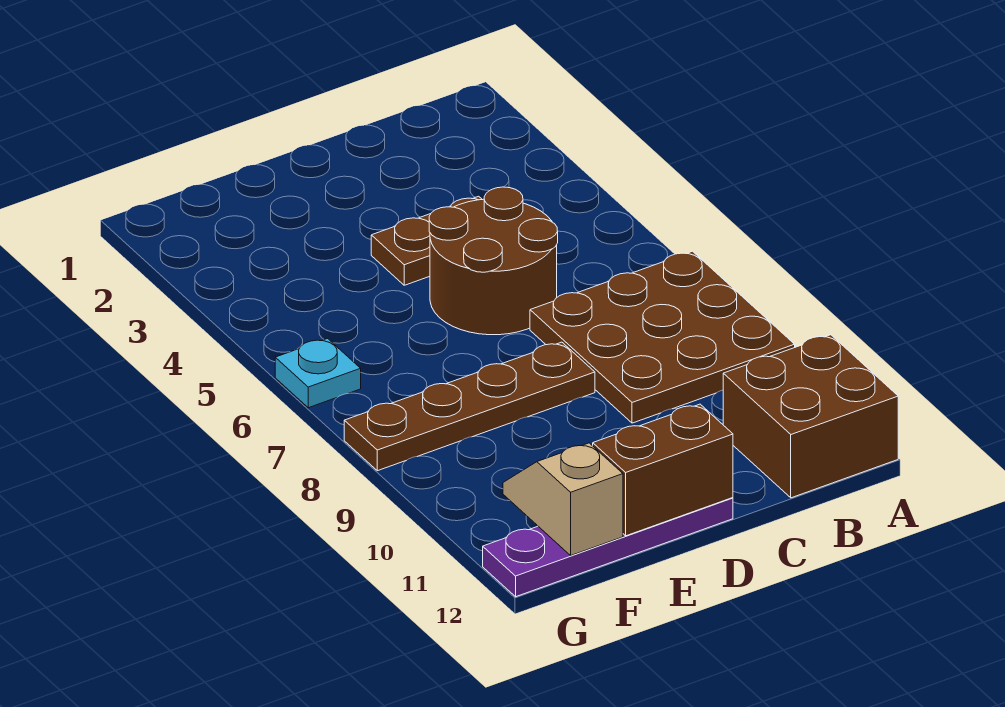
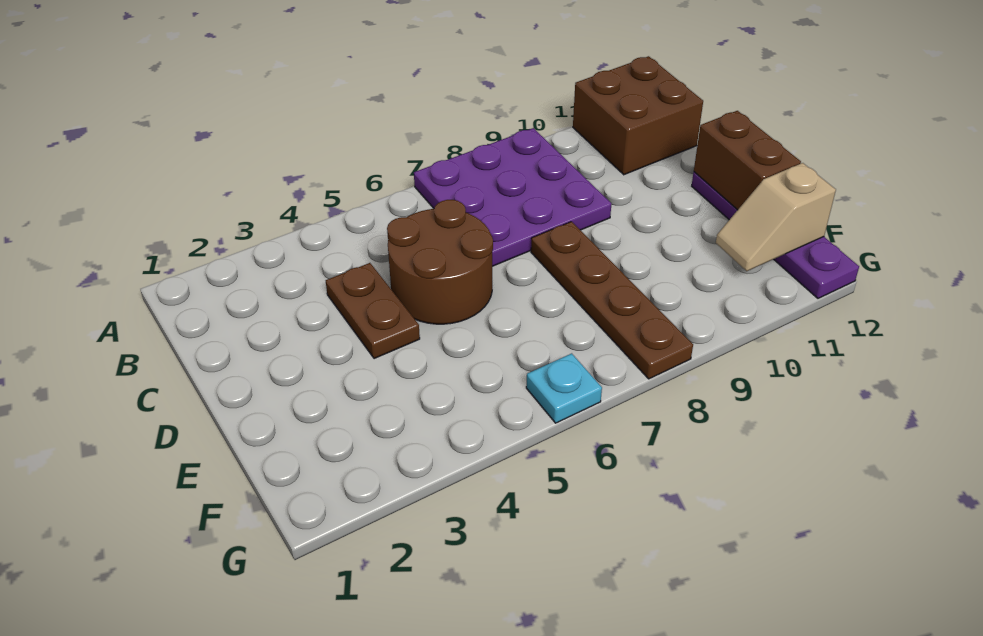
brown 3x3 plate [530,251,795,423] -> purple 3x3 plate [414,128,611,266]

